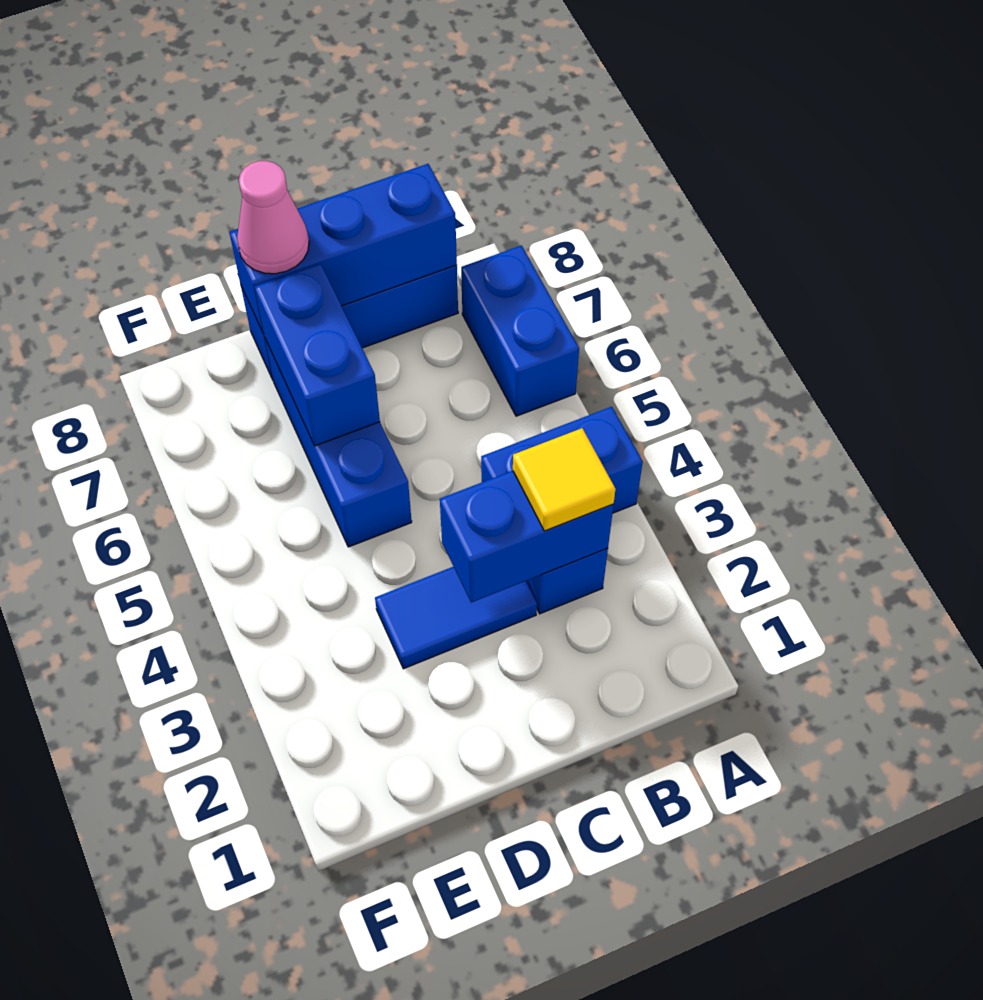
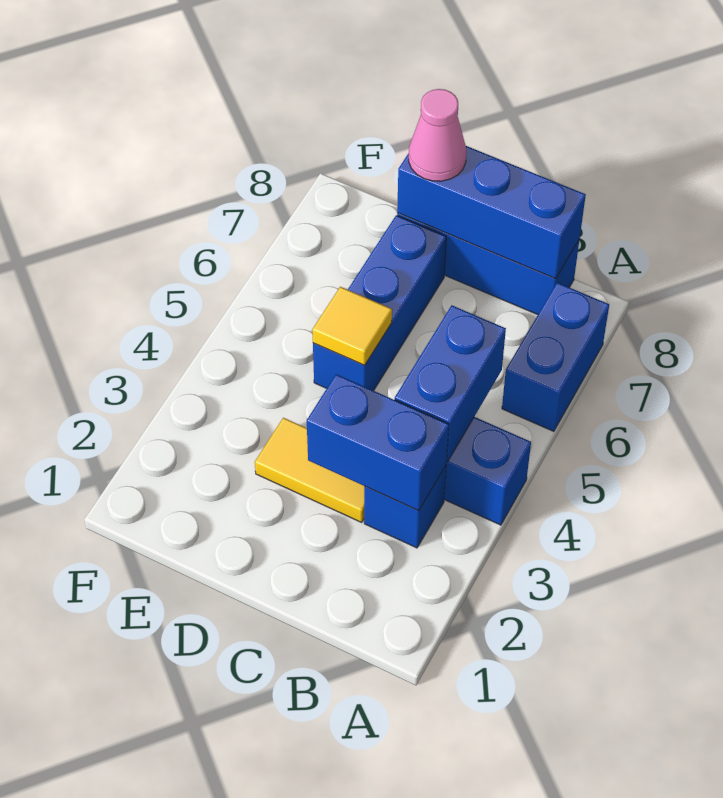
yellow 1x1 tile [513,428,616,531] -> yellow 1x1 tile moved to [312,287,392,365]
blue 1x2 tile [375,567,537,669] -> yellow 1x2 tile [255,418,365,522]
blue 1x2 brick [254,263,380,446] -> blue 1x2 brick moved to [395,305,506,462]

